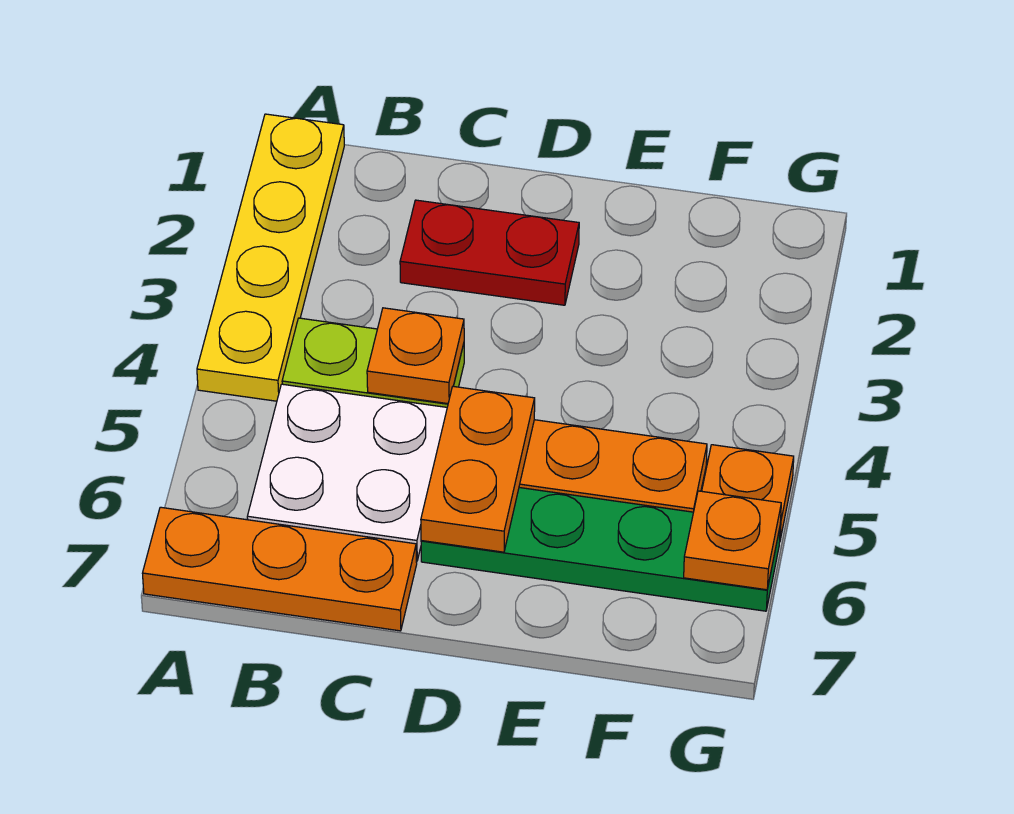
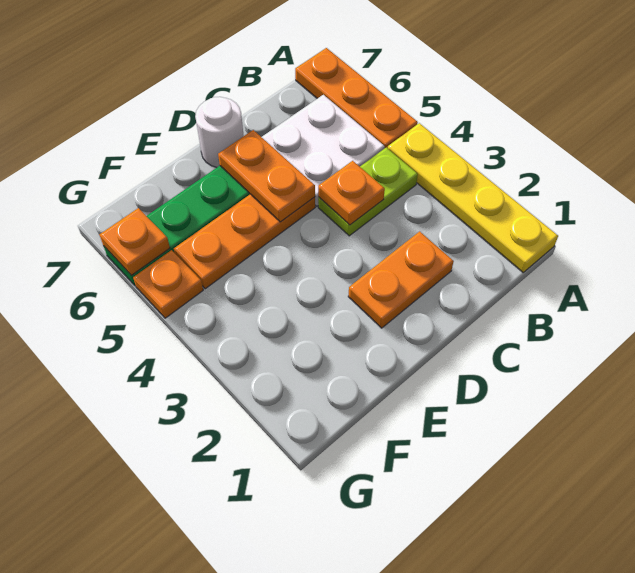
orange 1x3 plate [142,507,417,631] -> orange 1x3 plate turned to [295,48,418,148]
red 1x2 plate [400,200,579,305] -> orange 1x2 plate [348,231,454,328]
none -> white 1x1 round brick [195,97,244,167]

